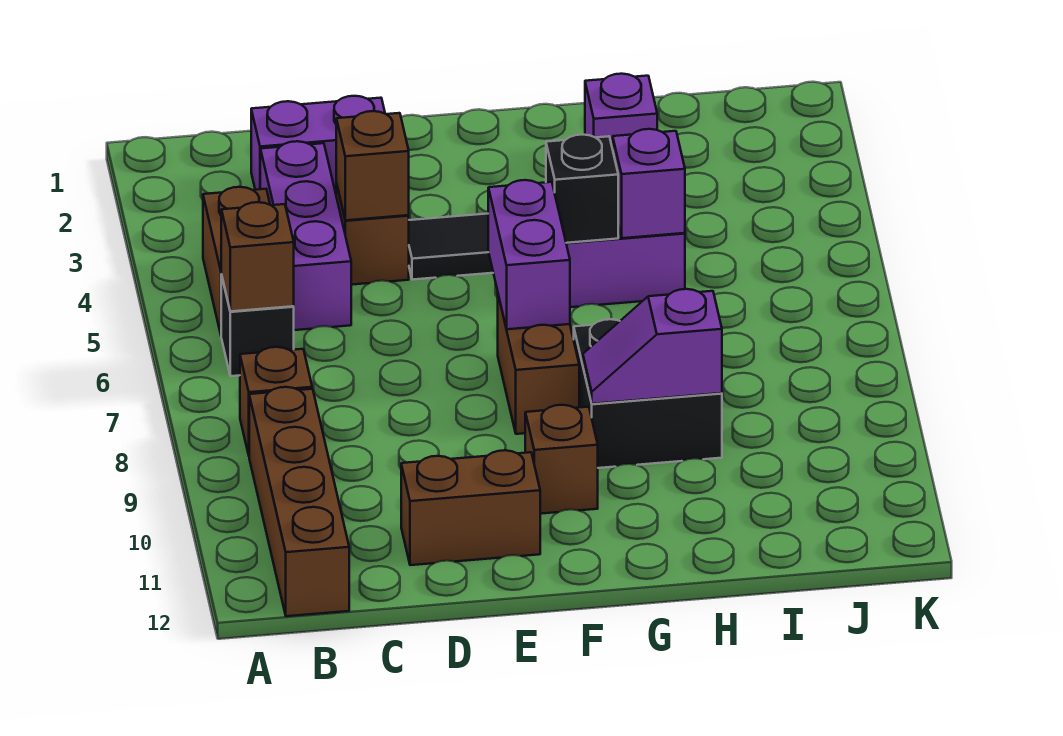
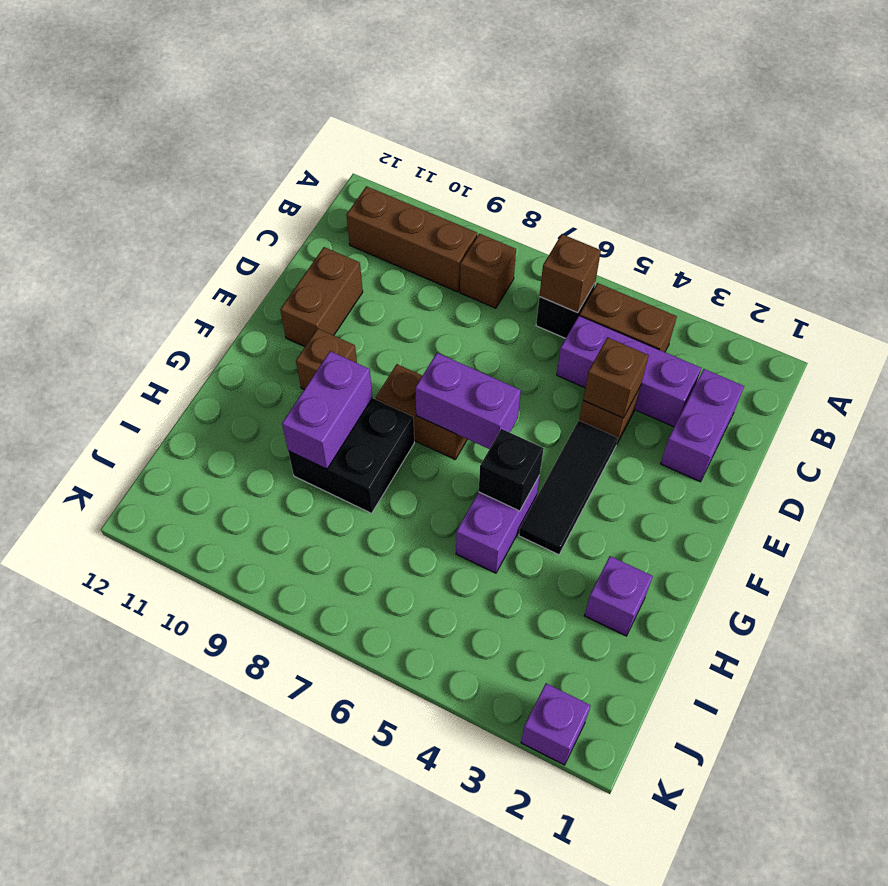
brown 1x4 brick [249,387,349,616] -> brown 1x3 brick [346,186,477,292]
purple 1x2 slope [583,289,722,404] -> purple 1x2 brick [282,351,372,469]
purple 1x1 brick [613,129,685,238] -> purple 1x1 brick moved to [521,683,591,765]

